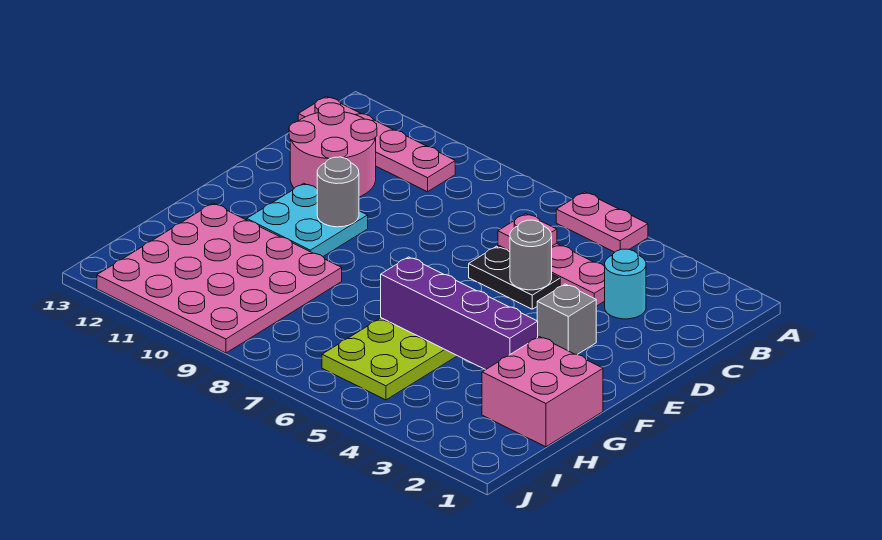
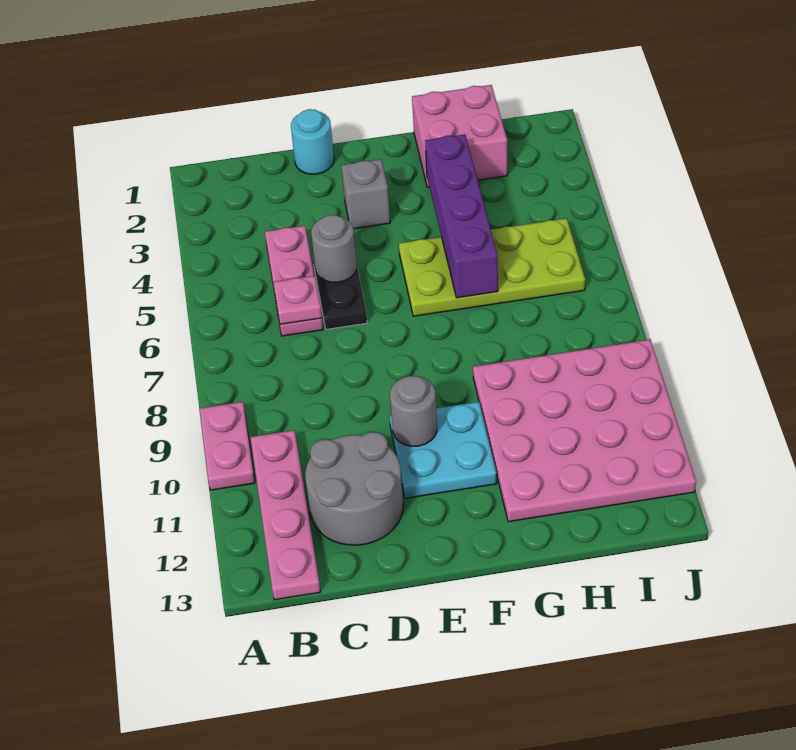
pink 1x2 plate [556,192,648,252] -> pink 1x2 plate moved to [200,402,255,490]
cyan 1x1 round brick [605,249,646,319] -> cyan 1x1 round brick moved to [291,109,334,174]
pink 2x2 round brick [289,103,377,197] -> grey 2x2 round brick [305,432,403,545]

